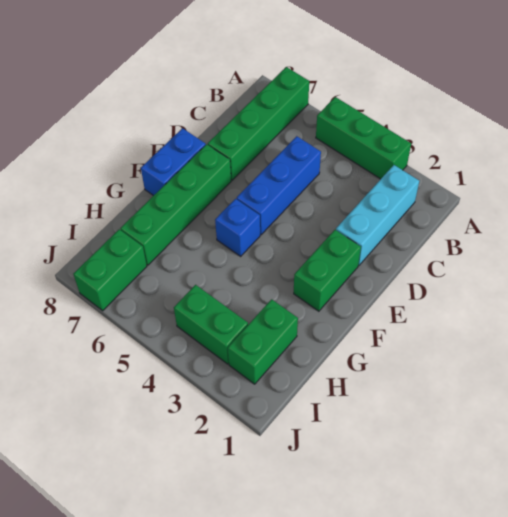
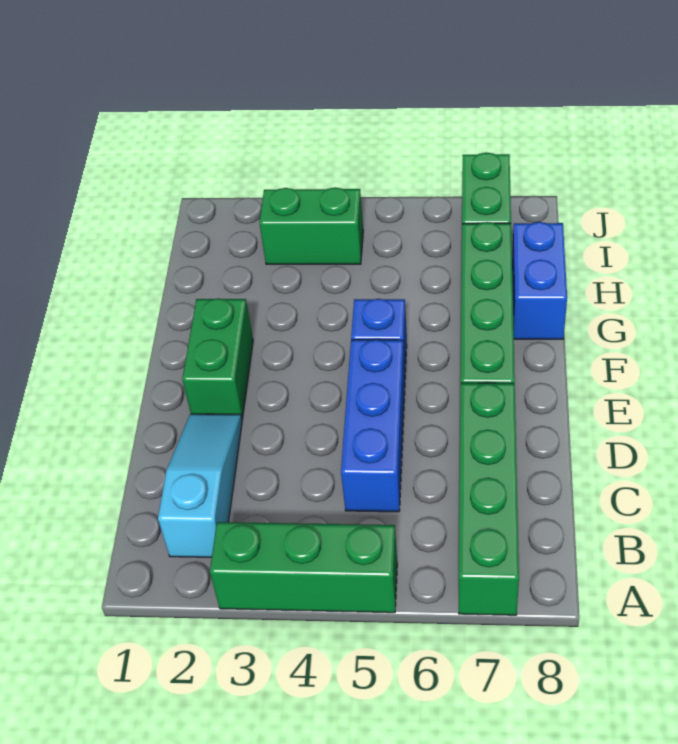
cyan 1x3 brick [336,165,419,265] -> cyan 1x3 slope [158,414,242,557]
blue 1x2 brick [141,128,206,196] -> blue 1x2 brick moved to [512,222,567,339]
green 1x2 brick [228,299,298,384] -> none

